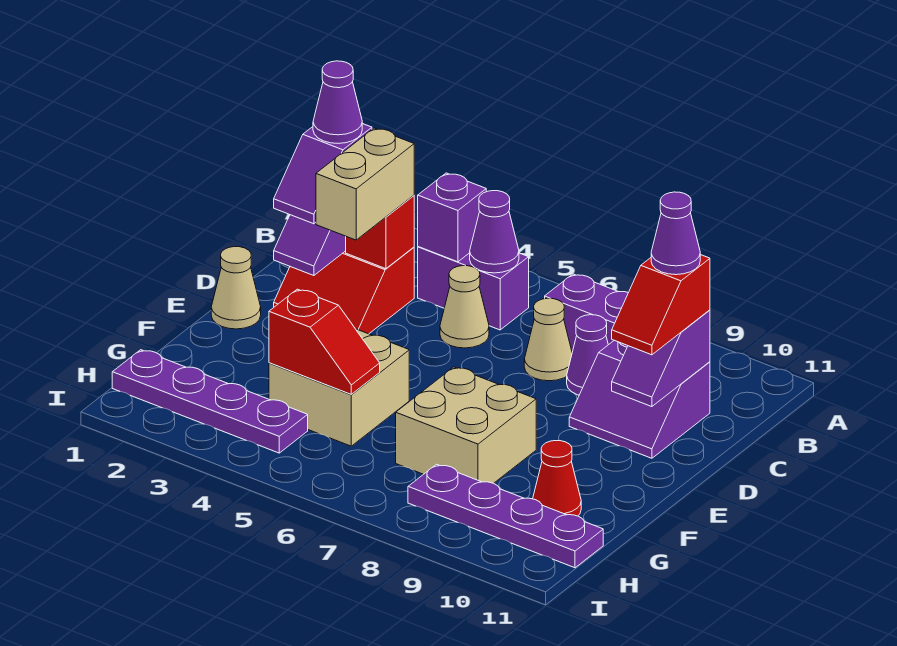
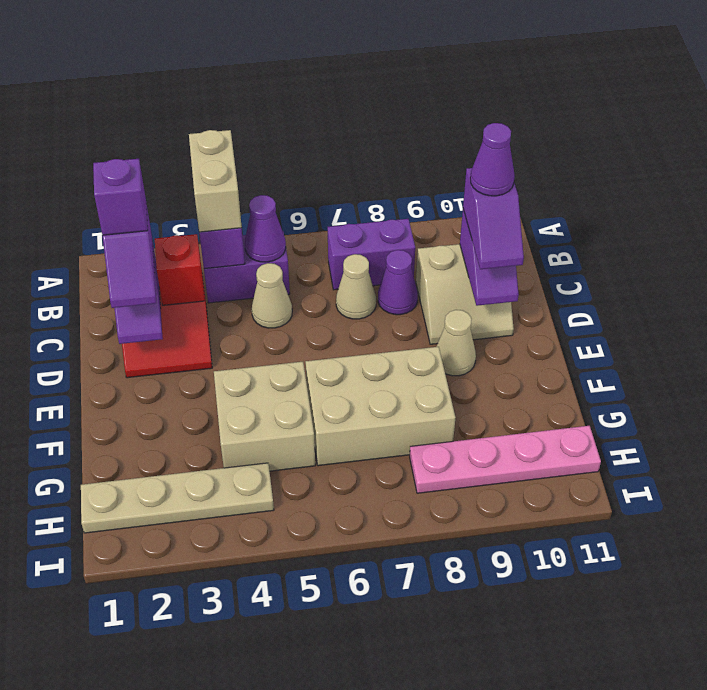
purple 1x1 cone [313,61,362,143] -> purple 1x1 brick [93,159,148,235]
tan 1x2 brick [316,128,414,240] -> tan 1x2 brick moved to [189,130,242,232]
purple 2x2 slope [569,340,710,458] -> tan 2x2 slope [416,244,514,344]
red 1x2 slope [612,255,710,355] -> purple 1x2 slope [463,168,524,269]
tan 1x1 cone [211,247,261,329] -> tan 1x1 cone moved to [436,310,476,376]
tan 2x2 brick [396,367,536,483] -> tan 2x3 brick [305,347,456,466]
red 1x2 slope [269,289,380,394] -> none
red 1x1 cone [533,441,581,516] -> none
purple 1x4 plate [112,350,308,453] -> tan 1x4 plate [81,463,274,533]
purple 1x4 plate [408,464,603,568] -> pink 1x4 plate [410,426,601,493]

